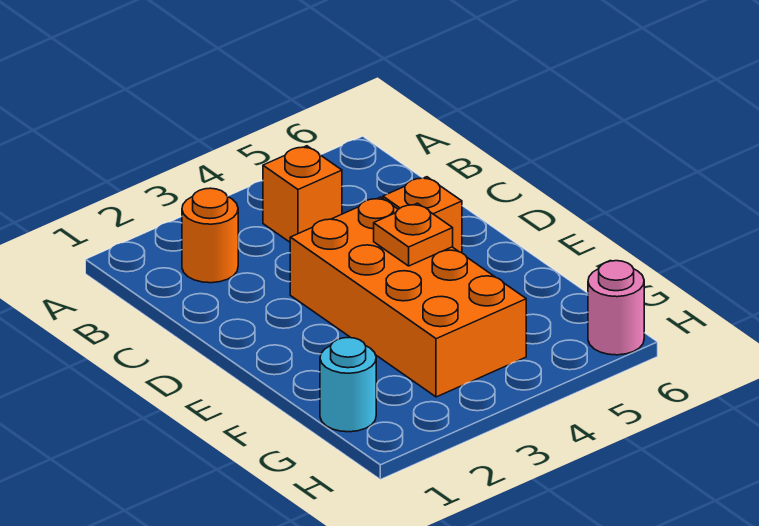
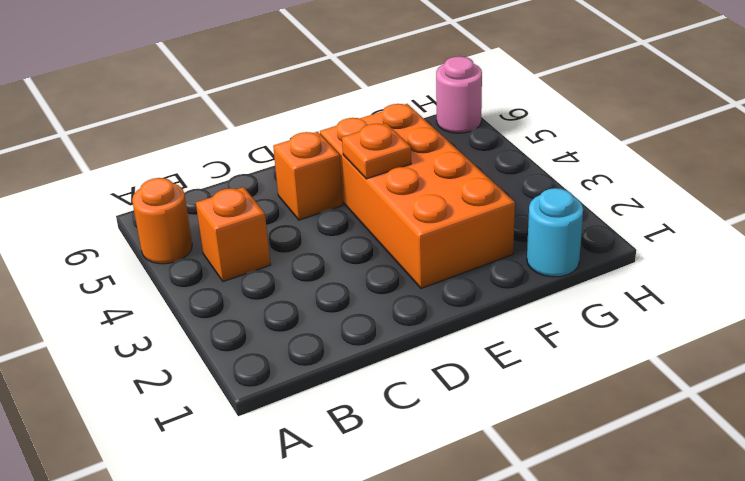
orange 1x1 round brick [182,188,238,283] -> orange 1x1 round brick moved to [132,178,192,264]
orange 2x4 brick [290,197,526,397] -> orange 2x4 brick turned to [320,104,515,288]

